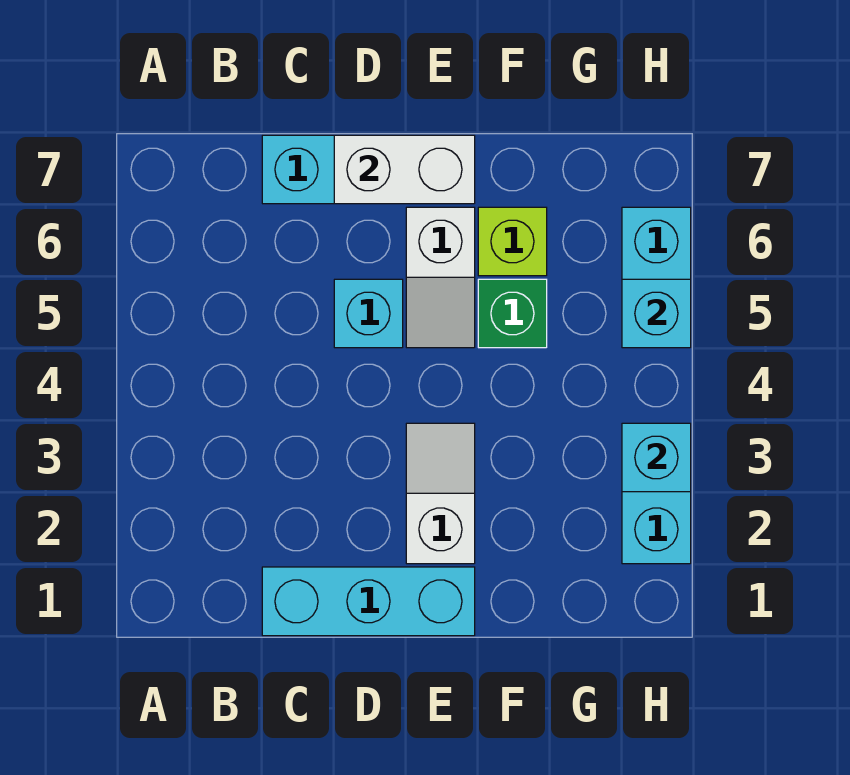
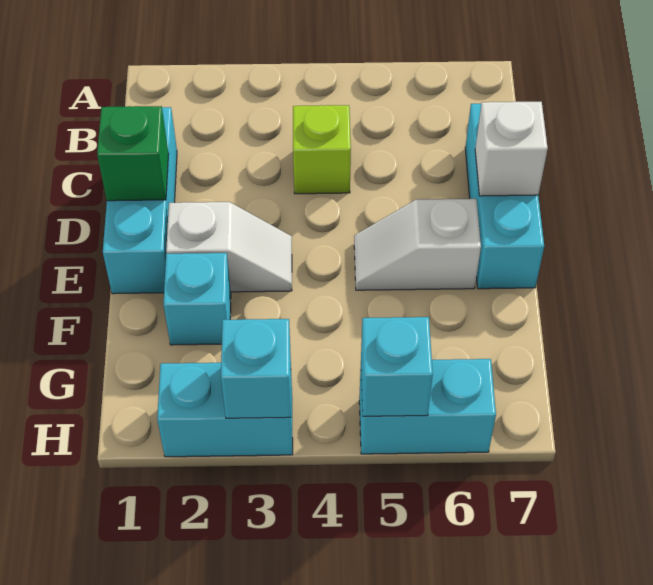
cyan 1x1 brick [334,279,403,348] -> cyan 1x1 brick moved to [163,253,231,345]
white 1x2 brick [334,135,475,204] -> white 1x1 brick [475,102,548,196]
green 1x1 brick [478,279,547,348] -> green 1x1 brick moved to [97,106,169,201]
lime 1x1 brick [478,207,547,276] -> lime 1x1 brick moved to [293,105,351,194]

